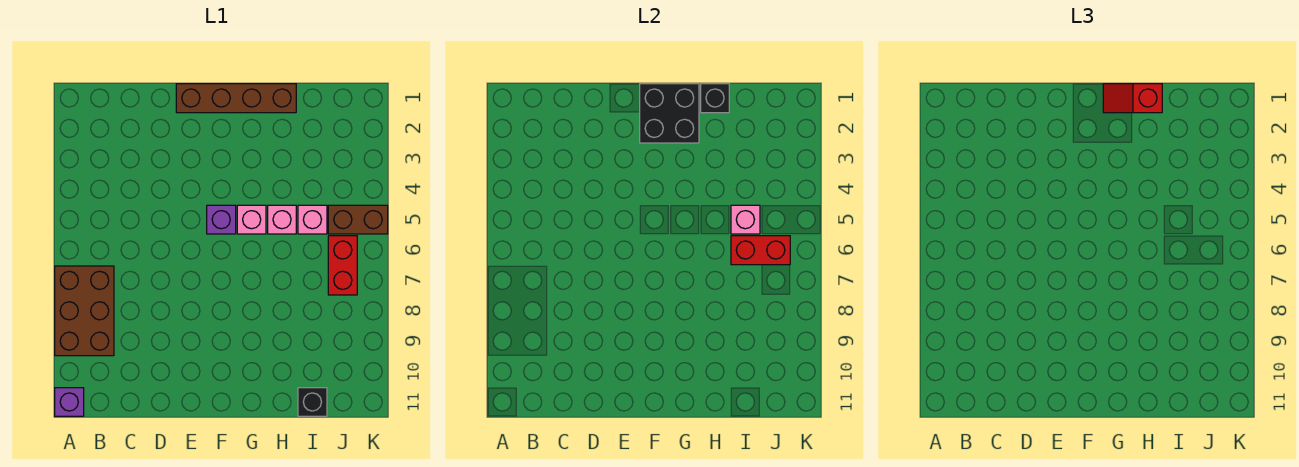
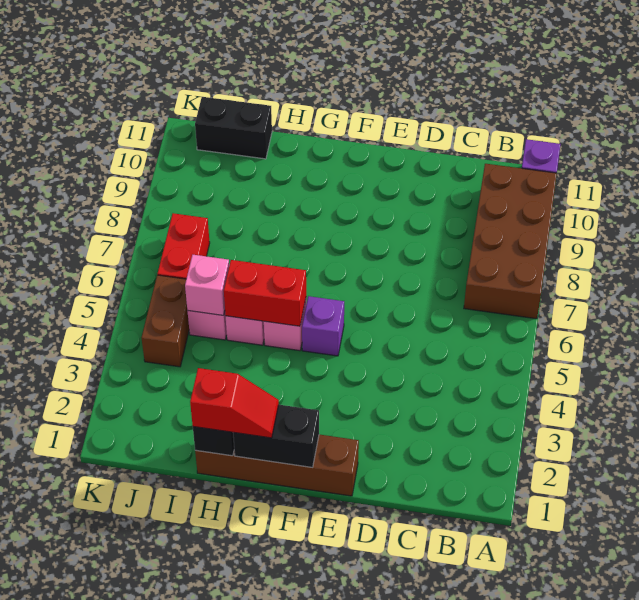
brown 2x3 brick [55,266,114,356] -> brown 2x4 brick [464,164,557,319]
black 2x2 brick [640,84,699,143] -> black 1x2 brick [233,405,319,468]
red 1x2 brick [731,236,790,265] -> red 1x2 brick moved to [224,260,306,326]
black 1x1 brick [298,388,327,416] -> black 1x2 brick [195,97,272,159]
brown 1x2 brick [328,205,388,234] -> brown 1x2 brick turned to [142,275,189,367]

